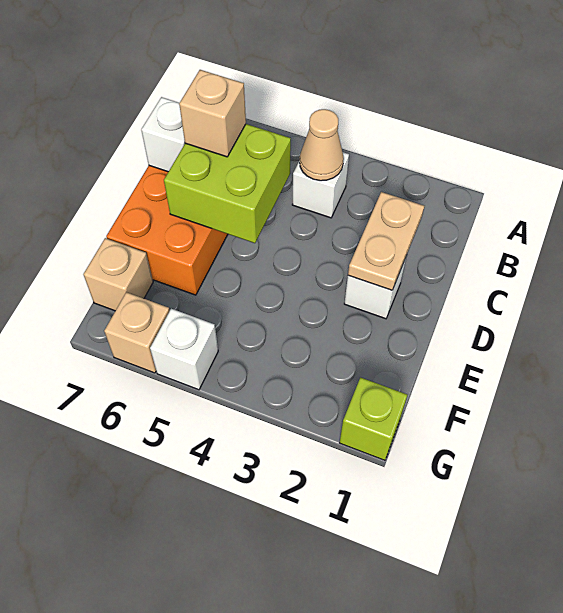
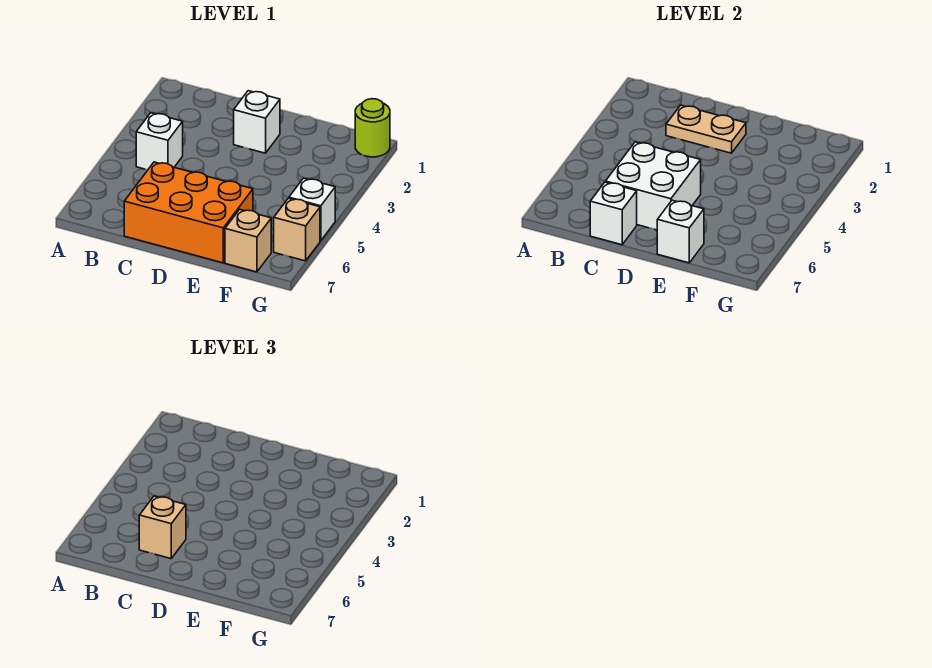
tan 1x1 cone [300,109,344,181] -> none
lime 2x2 brick [164,124,291,243] -> white 2x2 brick [605,142,701,230]
none -> white 1x1 brick [657,200,704,263]
lime 1x1 brick [340,378,407,460] -> lime 1x1 round brick [355,99,390,157]

